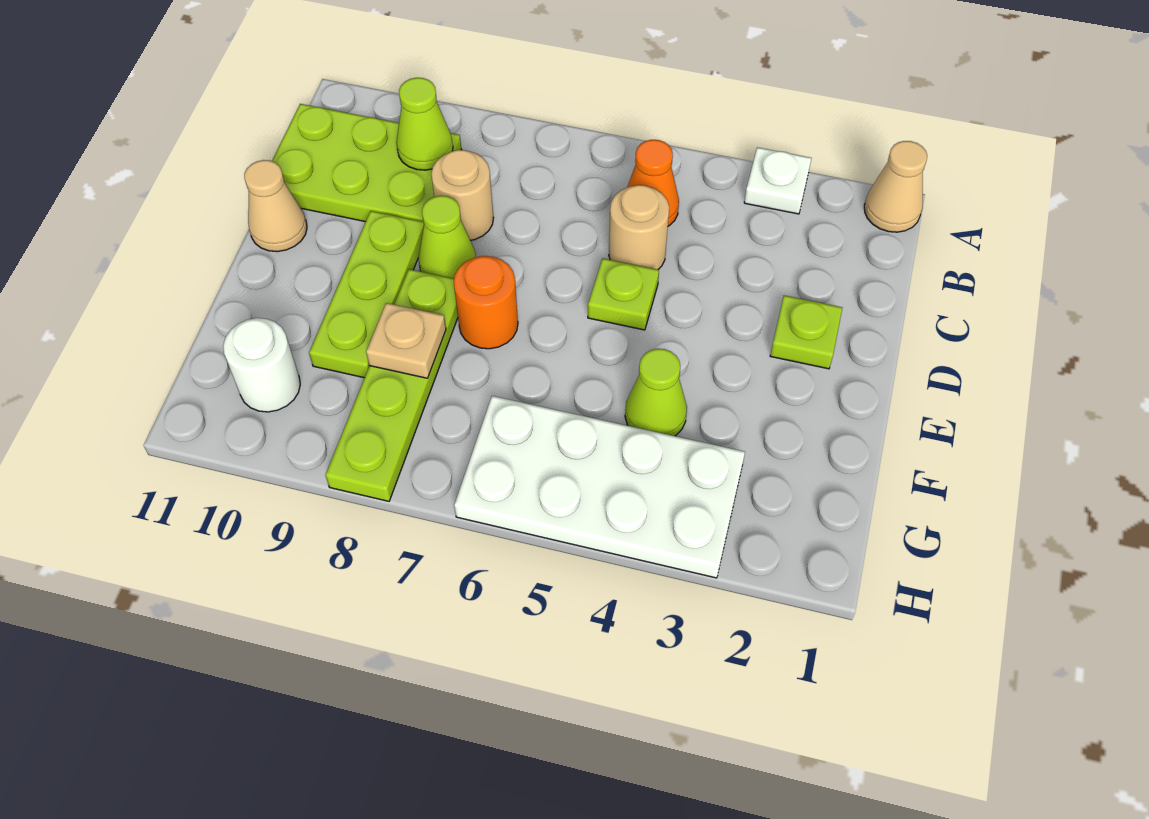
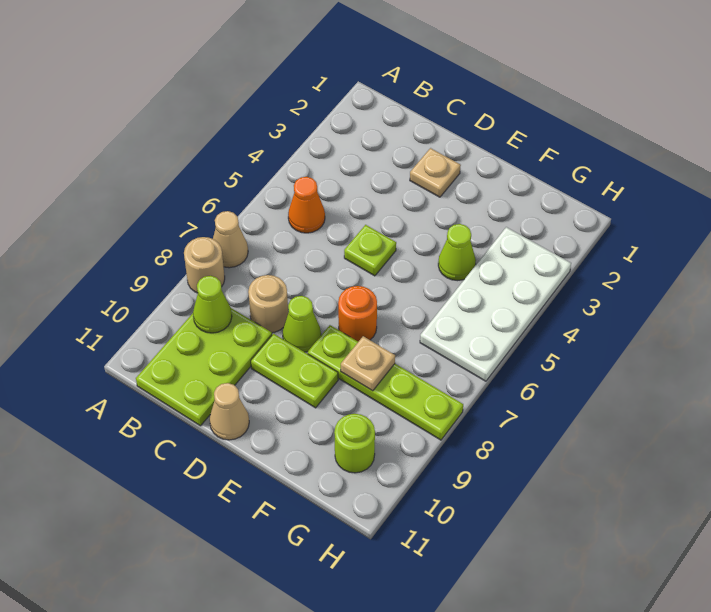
tan 1x1 cone [864,141,927,232] -> tan 1x1 cone moved to [213,211,248,268]
white 1x1 plate [744,147,811,214] -> none
tan 1x1 round brick [609,185,669,270] -> tan 1x1 round brick moved to [184,237,225,293]
lime 1x1 plate [770,295,842,369] -> tan 1x1 plate [410,148,461,197]
lime 1x3 plate [309,211,424,378] -> lime 1x2 plate [251,334,338,408]
white 1x1 round brick [223,318,300,412] -> lime 1x1 round brick [334,414,375,473]

